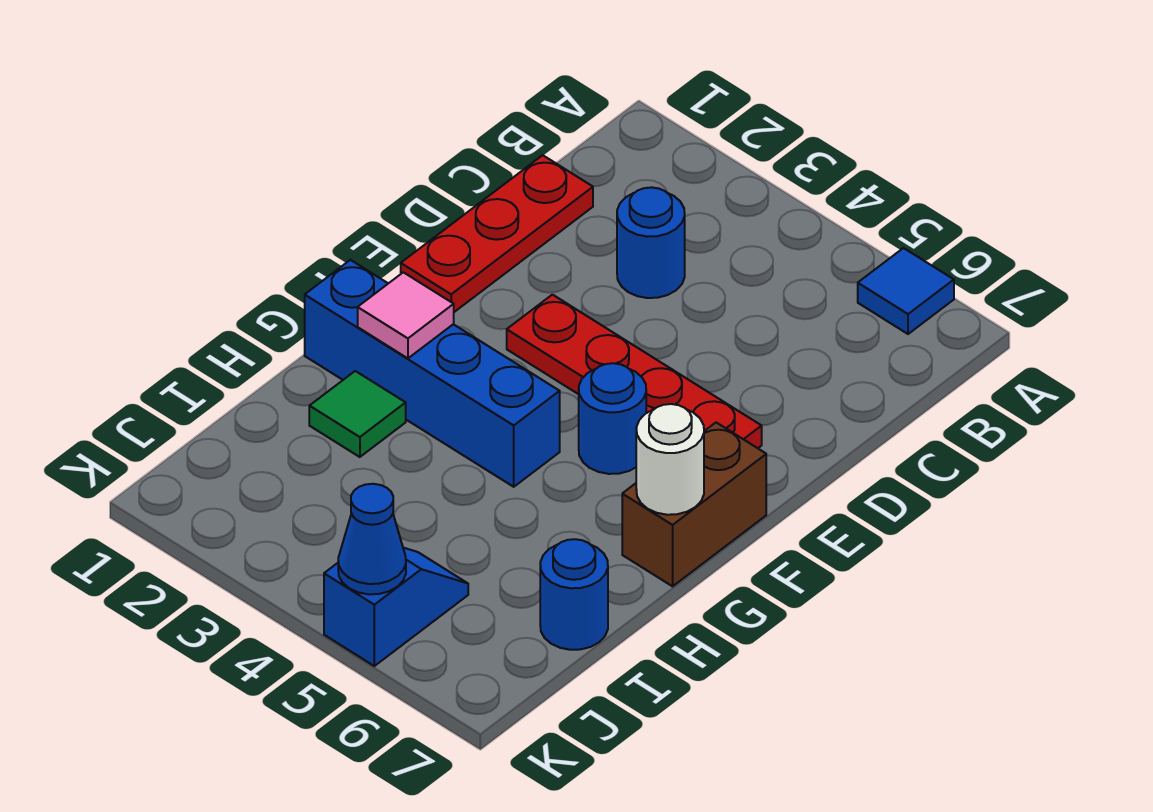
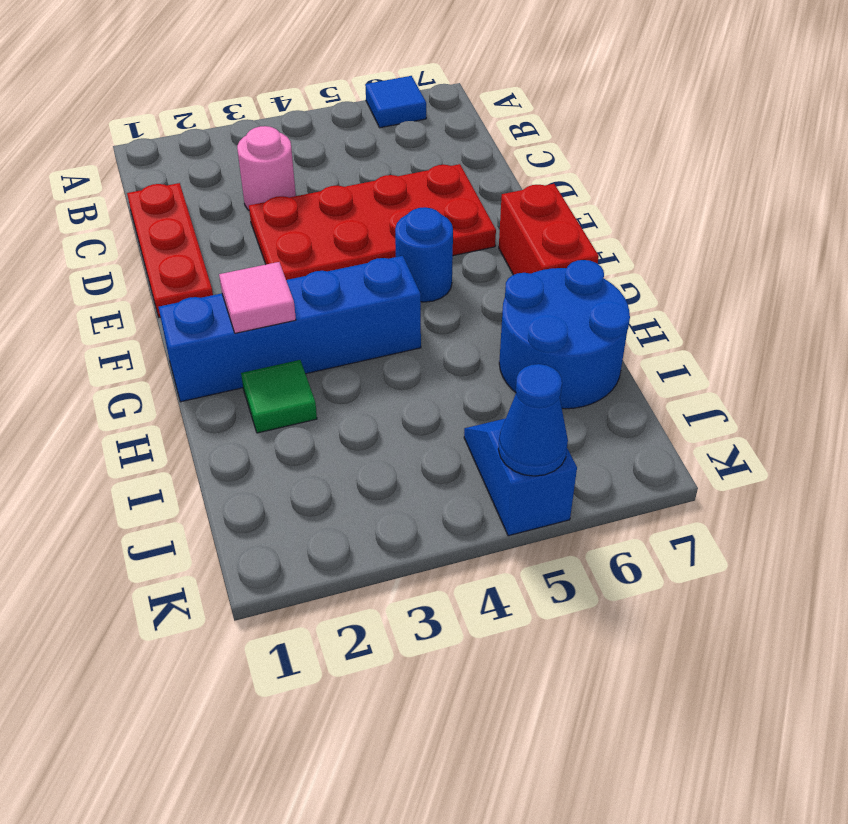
blue 1x1 round brick [617,187,685,298] -> pink 1x1 round brick [237,126,296,210]
red 1x4 plate [507,295,762,448] -> red 2x4 plate [249,164,496,280]
brown 1x2 brick [622,423,766,586] -> red 1x2 brick [499,184,599,275]
white 1x1 round brick [636,404,704,515] -> none
blue 1x1 round brick [540,539,608,650] -> blue 2x2 round brick [499,260,630,409]

